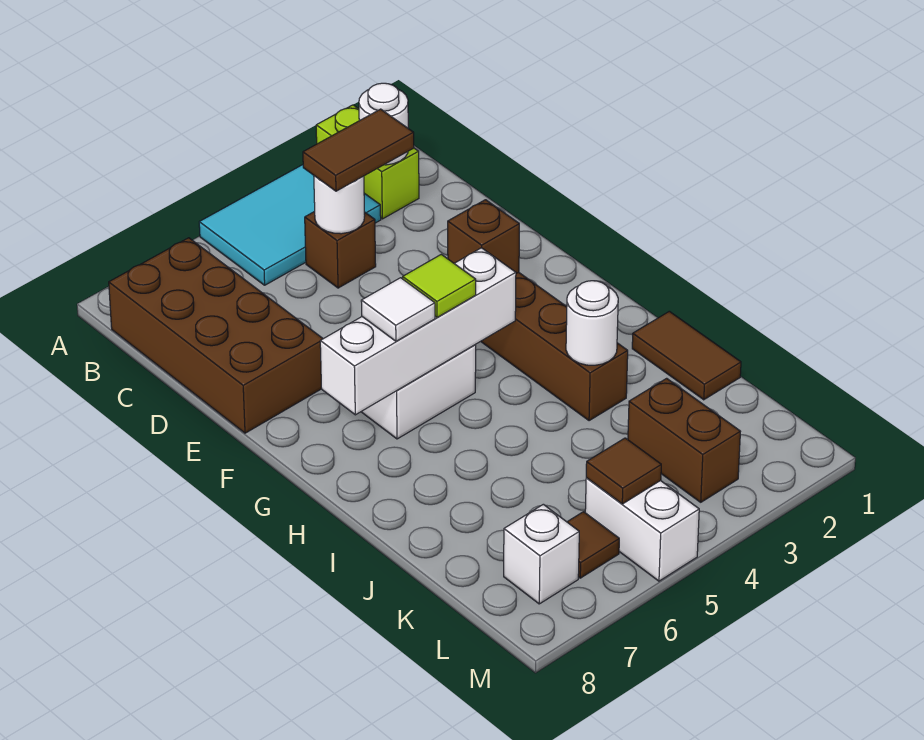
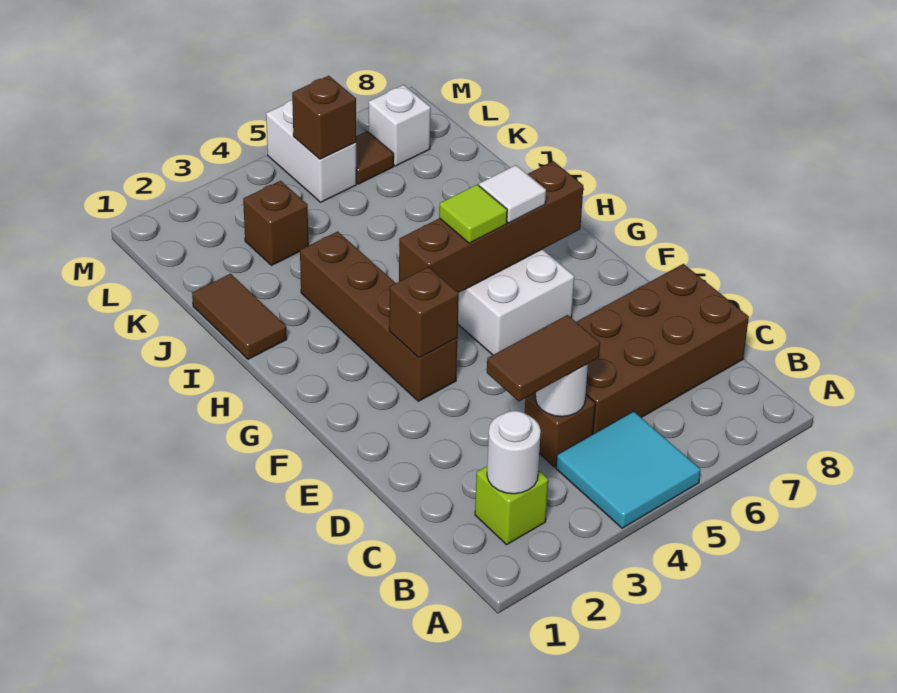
lime 1x2 brick [316,105,419,219] -> lime 1x1 brick [475,466,548,545]
cyan 2x3 tile [199,165,381,285] -> cyan 2x2 tile [556,411,701,528]
brown 2x4 brick [109,238,323,433] -> brown 2x4 brick turned to [577,264,749,434]
white 1x4 brick [320,248,516,415] -> brown 1x4 brick [399,161,583,293]
white 1x1 round brick [566,281,618,365] -> none
brown 1x2 brick [628,378,740,502] -> brown 1x1 brick [243,181,308,265]
brown 1x1 tile [586,438,661,504] -> brown 1x1 brick [292,76,356,159]

